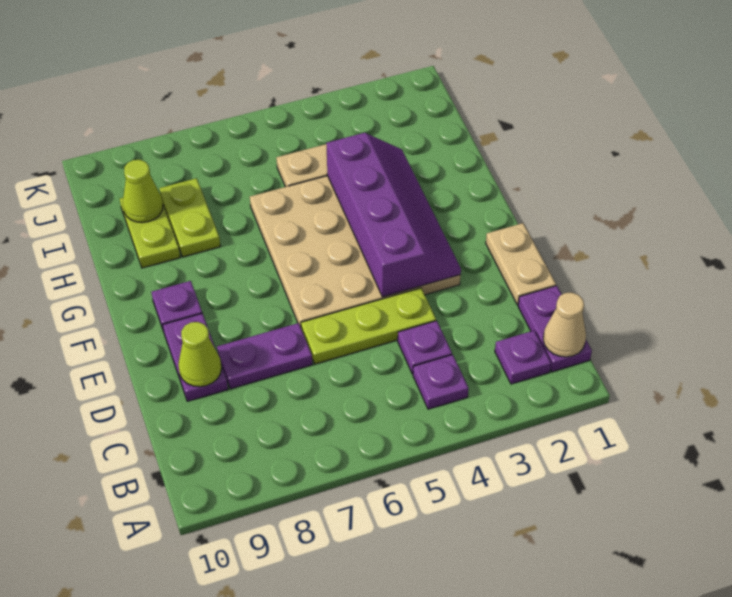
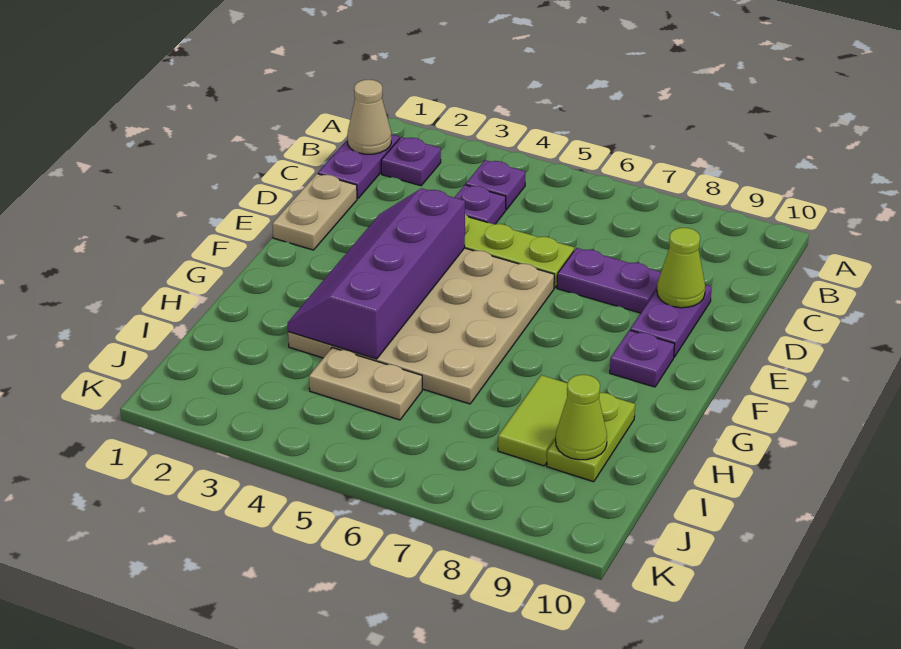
lime 1x2 plate [159,178,220,257] -> lime 1x2 tile [498,375,567,466]

